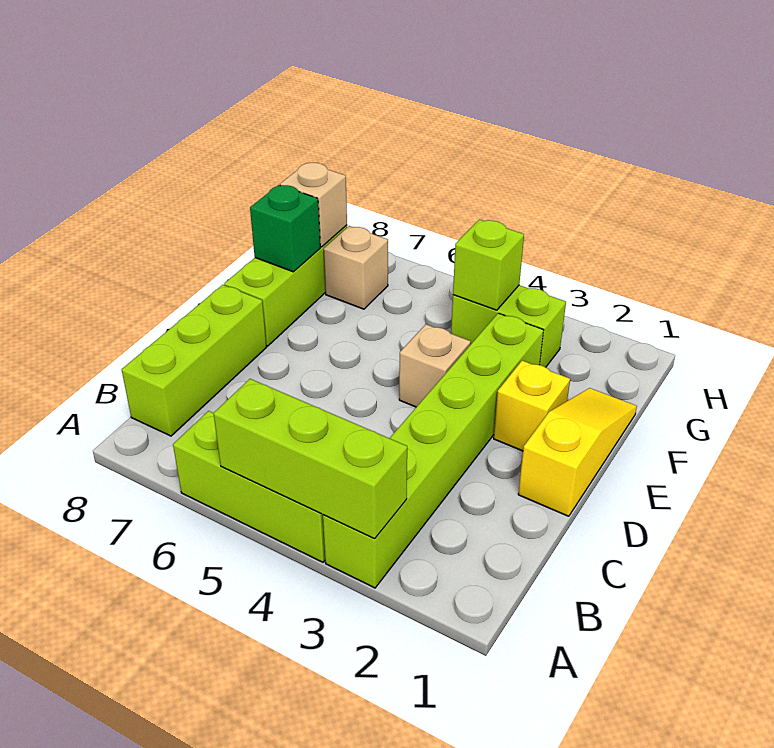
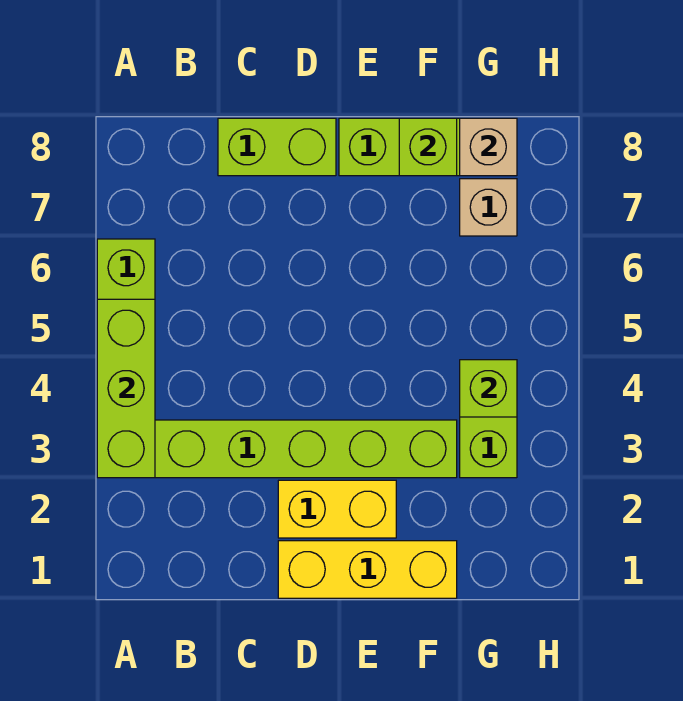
lime 1x3 brick [122,285,266,436] -> lime 1x2 brick [218,118,336,176]
yellow 1x3 slope [518,388,637,516] -> yellow 1x3 brick [278,541,457,598]
yellow 1x1 brick [494,361,570,451] -> yellow 1x2 brick [278,480,396,538]
tan 1x1 brick [399,324,471,407] -> none
green 1x1 brick [250,185,320,272] -> lime 1x1 brick [399,118,457,176]

